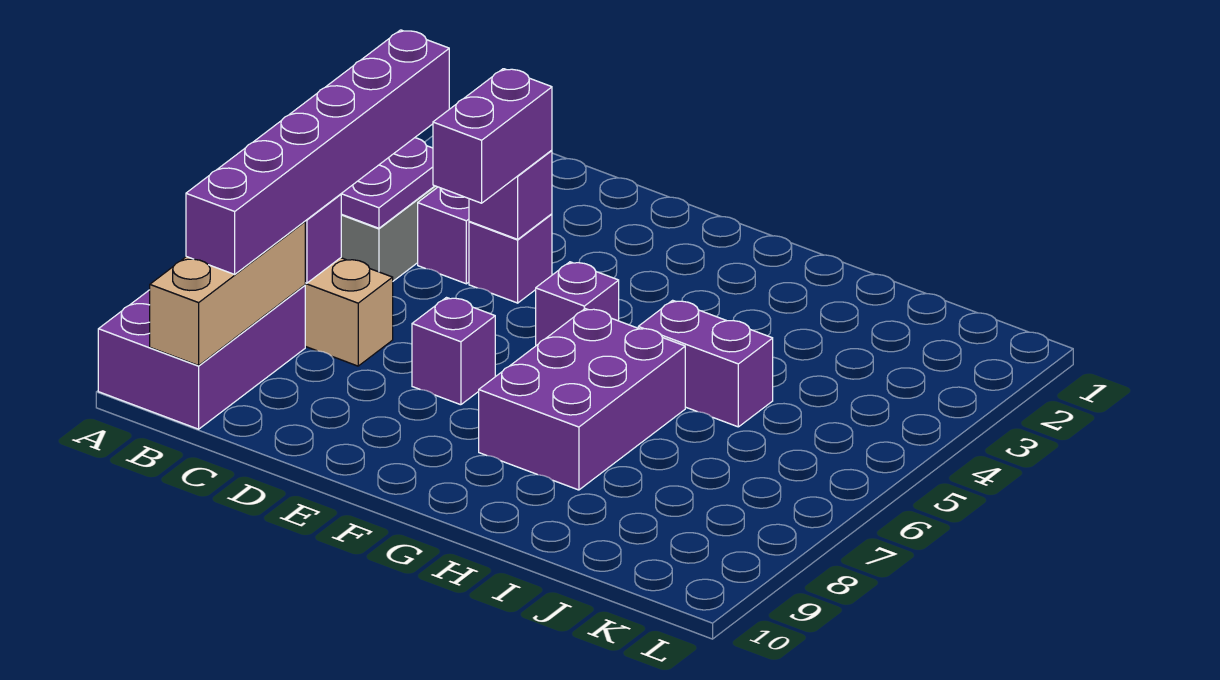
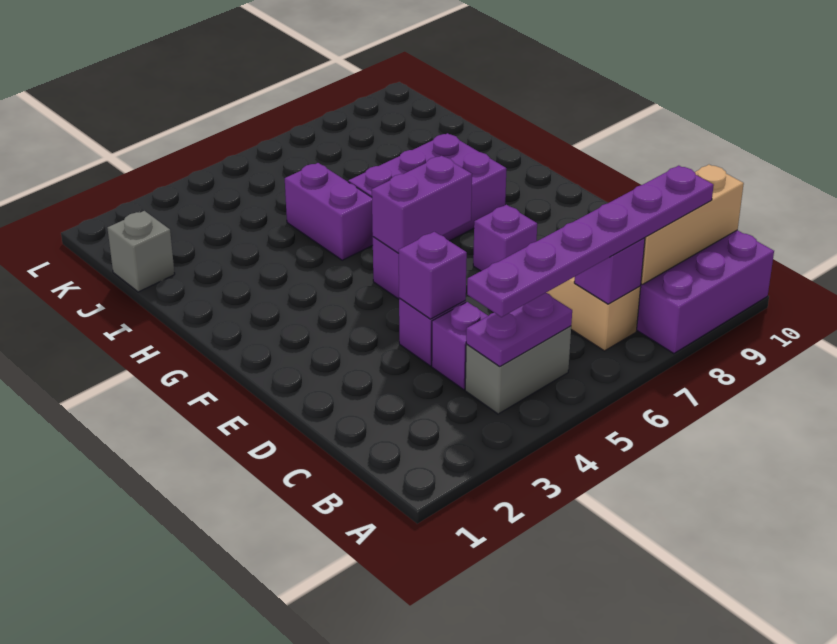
purple 1x6 brick [186,30,449,274] -> purple 1x6 plate [467,166,714,317]
purple 1x2 brick [433,69,552,203] -> purple 1x2 brick moved to [372,156,472,253]
none -> grey 1x1 brick [107,211,175,292]

